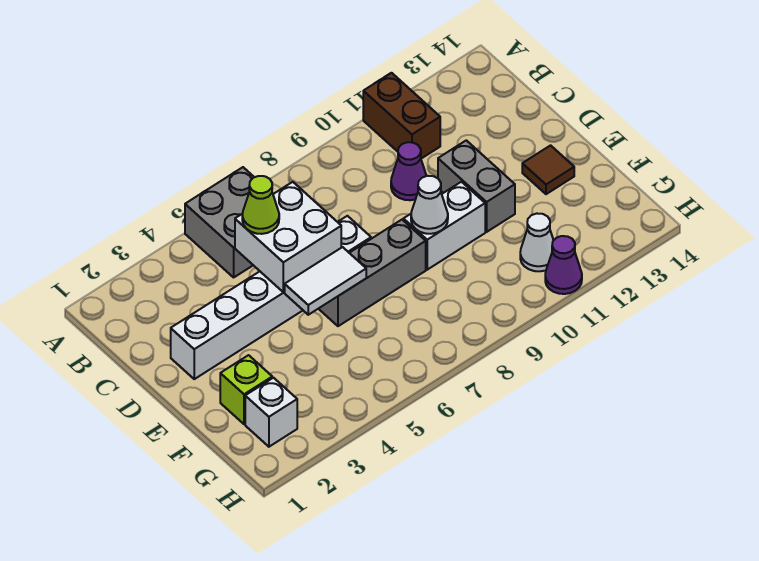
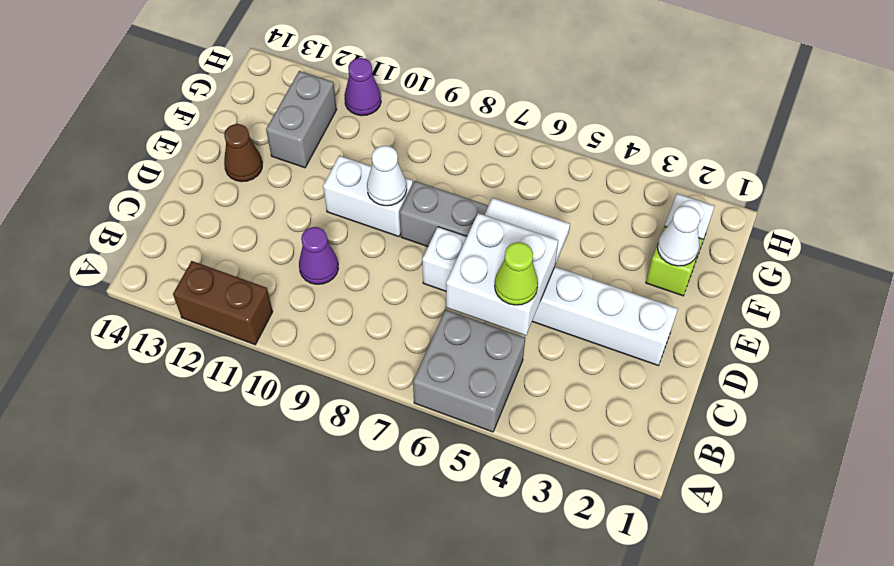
brown 1x2 brick [363,73,440,159] -> brown 1x2 brick turned to [173,261,273,345]
grey 1x2 brick [438,140,515,232] -> grey 1x2 brick moved to [266,71,337,168]
brown 1x1 tile [522,145,574,194] -> brown 1x1 cone [224,124,262,182]
white 1x1 cone [520,214,554,271] -> white 1x1 cone moved to [657,206,700,266]

